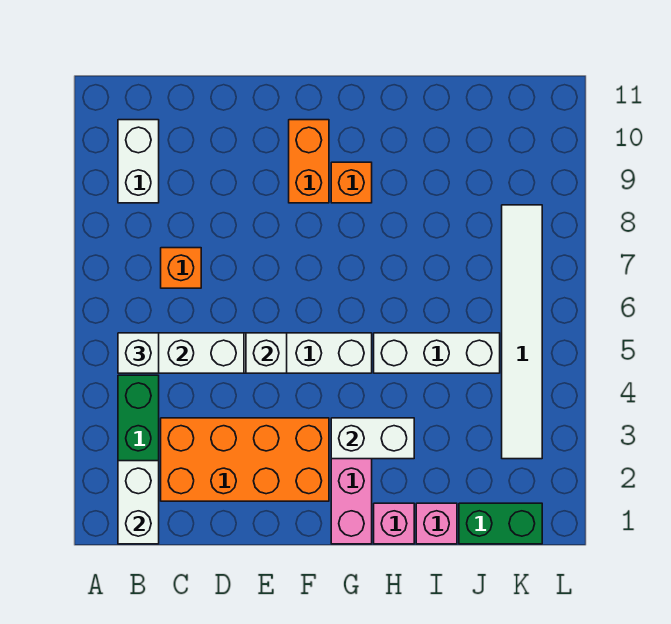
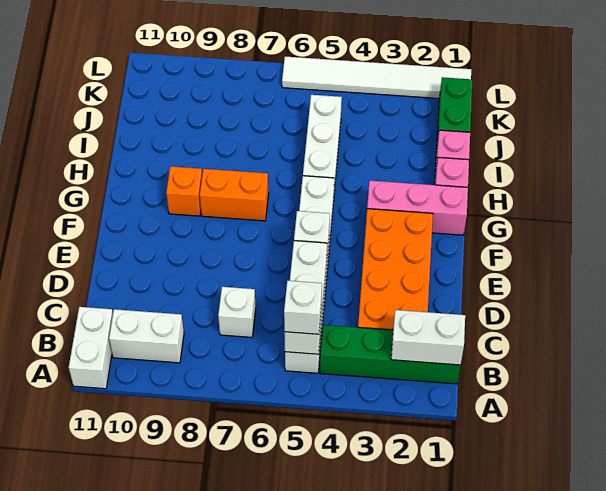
orange 1x1 brick [161,248,201,288] -> white 1x1 brick [218,287,256,337]
orange 1x2 brick [289,120,329,203] -> orange 1x2 brick moved to [200,169,269,221]
white 1x2 brick [331,418,414,459] -> white 1x2 brick moved to [69,307,113,389]
white 1x6 tile [502,205,542,459] -> white 1x6 tile moved to [282,56,471,98]

